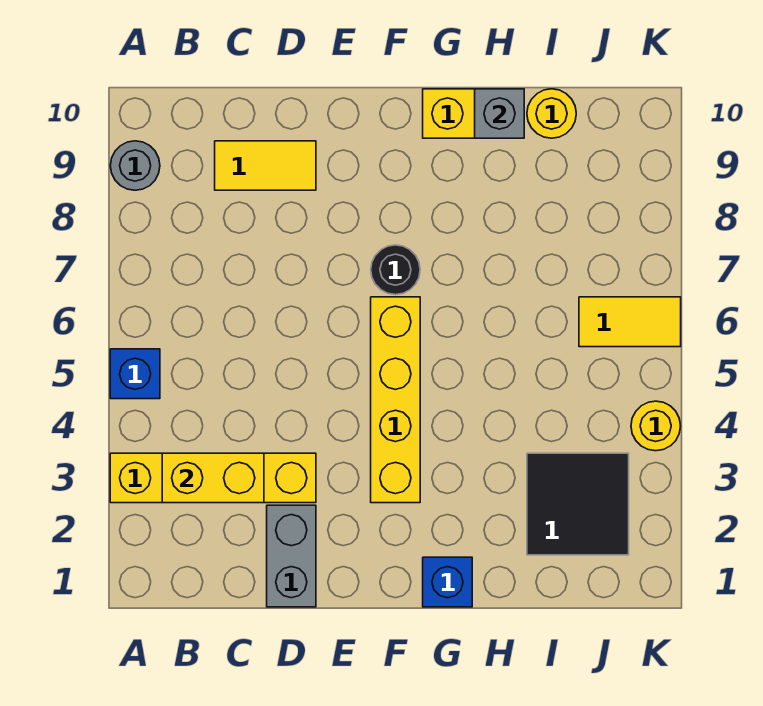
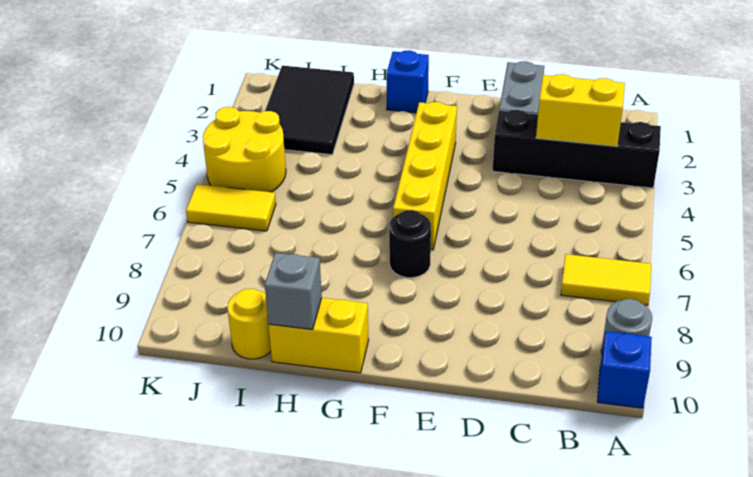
yellow 1x4 brick [110,453,316,503] -> black 1x4 brick [493,110,661,188]
blue 1x1 brick [110,349,160,399] -> blue 1x1 brick moved to [597,331,652,408]
yellow 1x2 tile [215,141,316,190] -> yellow 1x2 tile moved to [561,254,651,305]
black 2x2 tile [527,453,629,555] -> black 2x3 tile [265,66,354,155]
yellow 1x1 round brick [631,401,680,451] -> yellow 2x2 round brick [203,107,286,192]

